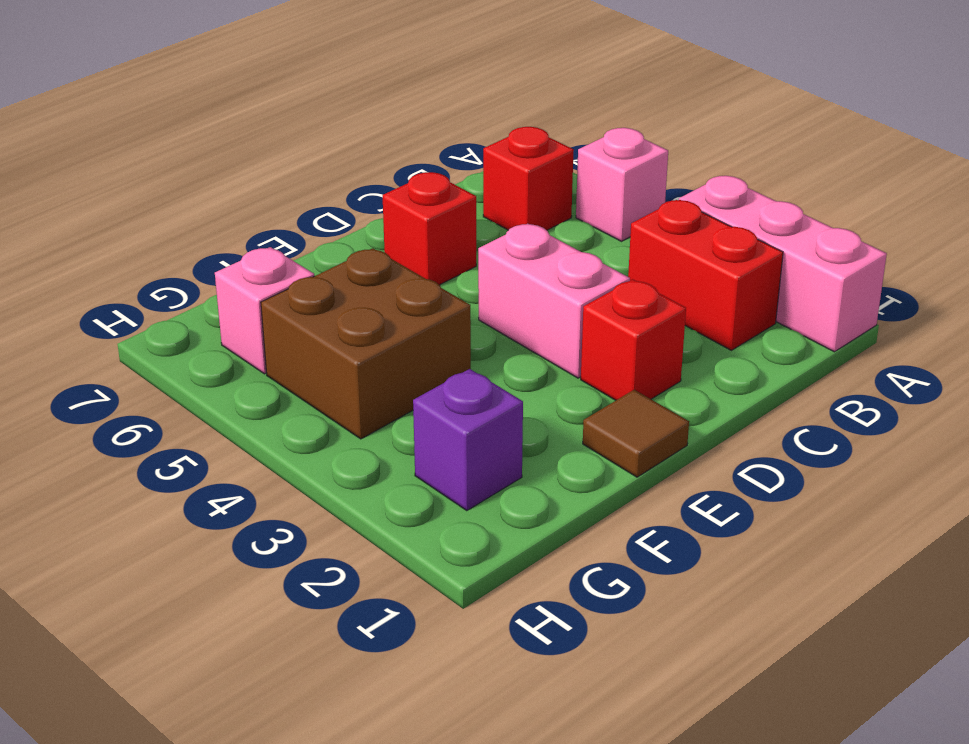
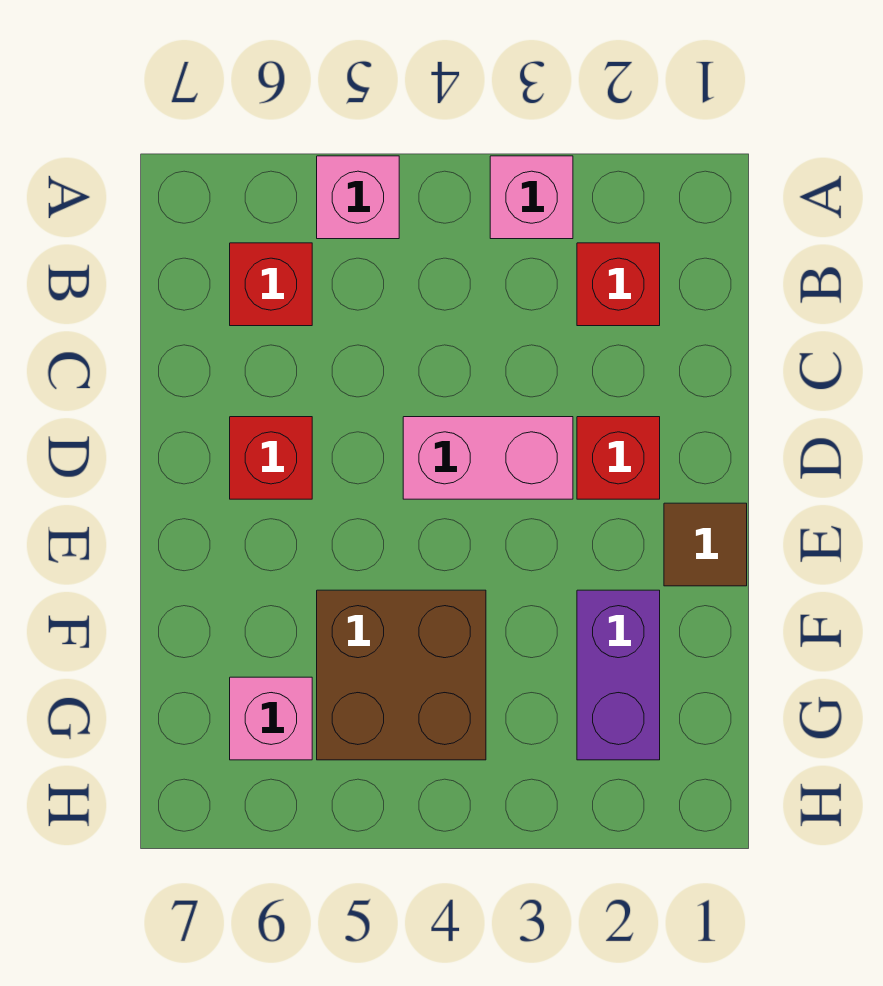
pink 1x3 brick [679,176,887,352] -> pink 1x1 brick [490,156,573,239]
red 1x2 brick [628,200,783,350] -> red 1x1 brick [577,243,660,326]
purple 1x1 brick [413,369,523,511] -> purple 1x2 brick [577,590,660,760]

